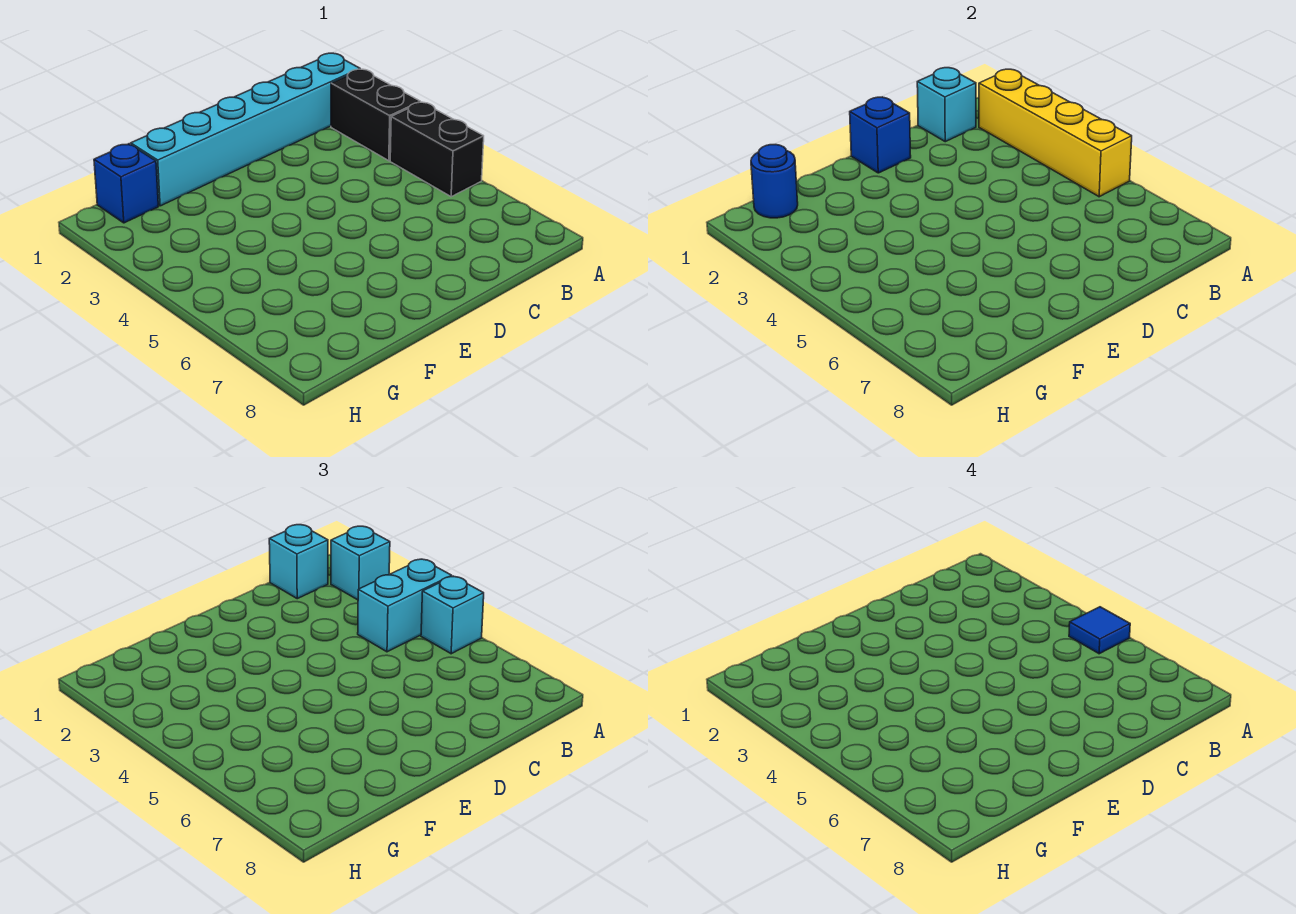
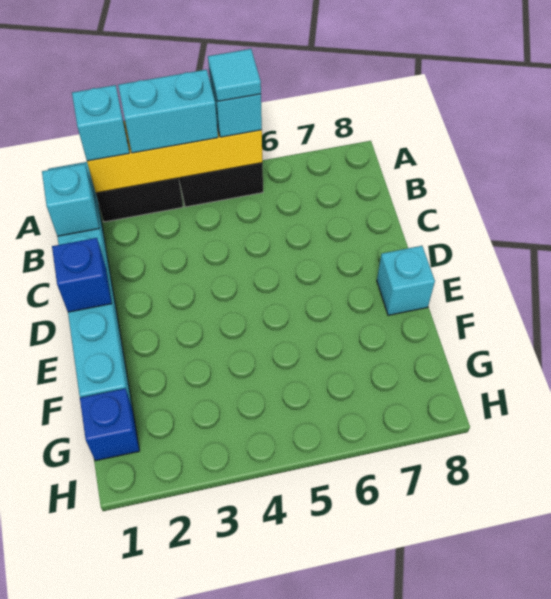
cyan 1x2 brick [358,559,452,652] -> cyan 1x2 brick turned to [118,70,218,153]
blue 1x1 tile [1069,607,1130,654] -> cyan 1x1 tile [208,49,261,102]
cyan 1x1 brick [269,525,328,599] -> cyan 1x1 brick moved to [377,246,435,315]
blue 1x1 round brick [751,145,798,218] -> none

